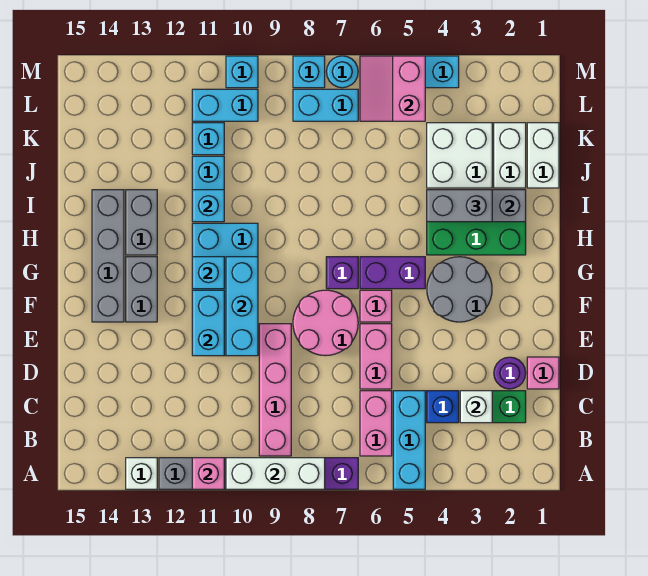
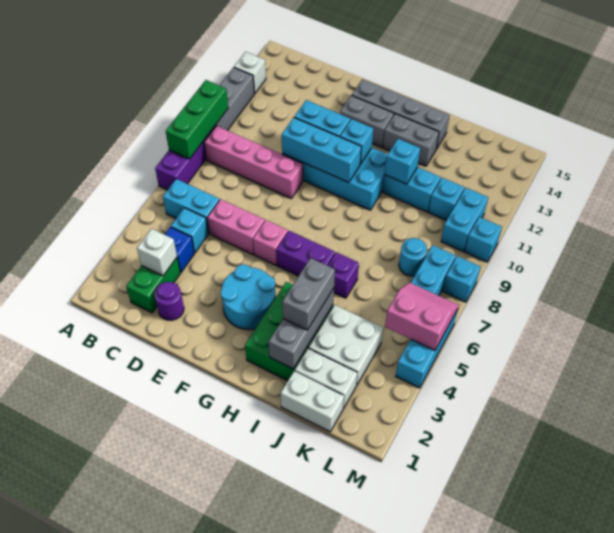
cyan 1x3 brick [393,391,425,489] -> cyan 1x1 brick [171,208,208,253]
white 1x3 brick [226,458,325,489] -> green 1x3 brick [166,80,228,159]
pink 1x1 brick [192,458,224,489] -> none
pink 1x2 brick [360,391,392,456] -> cyan 1x2 brick [163,179,219,234]
pink 1x1 brick [527,357,559,389] -> none
pink 2x2 round brick [293,290,358,356] -> none
grey 2x2 round brick [427,257,492,322] -> cyan 2x2 round brick [221,264,276,330]
purple 1x2 brick [360,257,425,289] -> purple 1x2 brick turned to [276,231,335,276]
purple 1x1 brick [326,257,358,289] -> purple 1x1 brick moved to [328,252,359,298]
cyan 1x1 round brick [326,56,358,88] -> cyan 1x1 round brick moved to [399,238,427,276]

